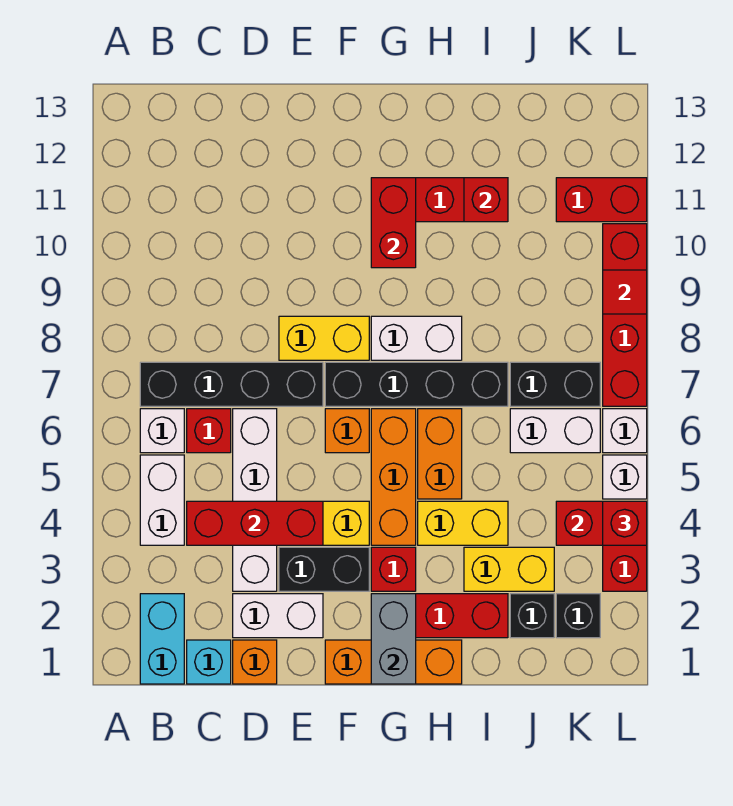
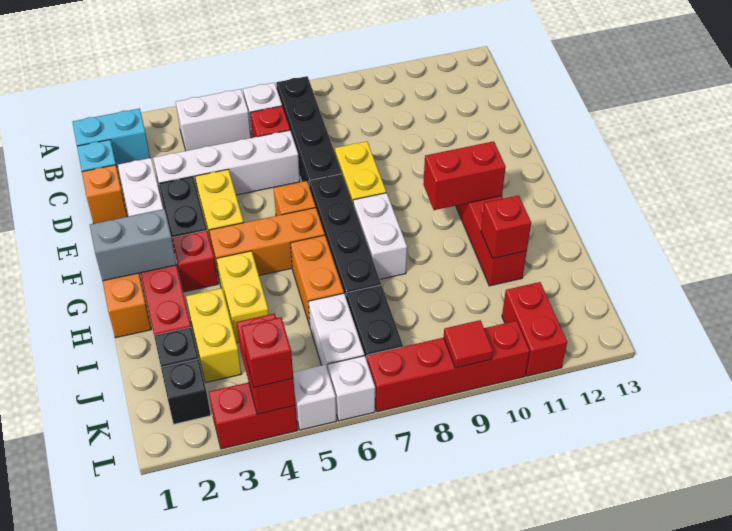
red 1x3 brick [187,501,323,545] -> none
orange 1x2 brick [418,409,462,499] -> orange 1x2 brick turned to [290,235,344,326]

